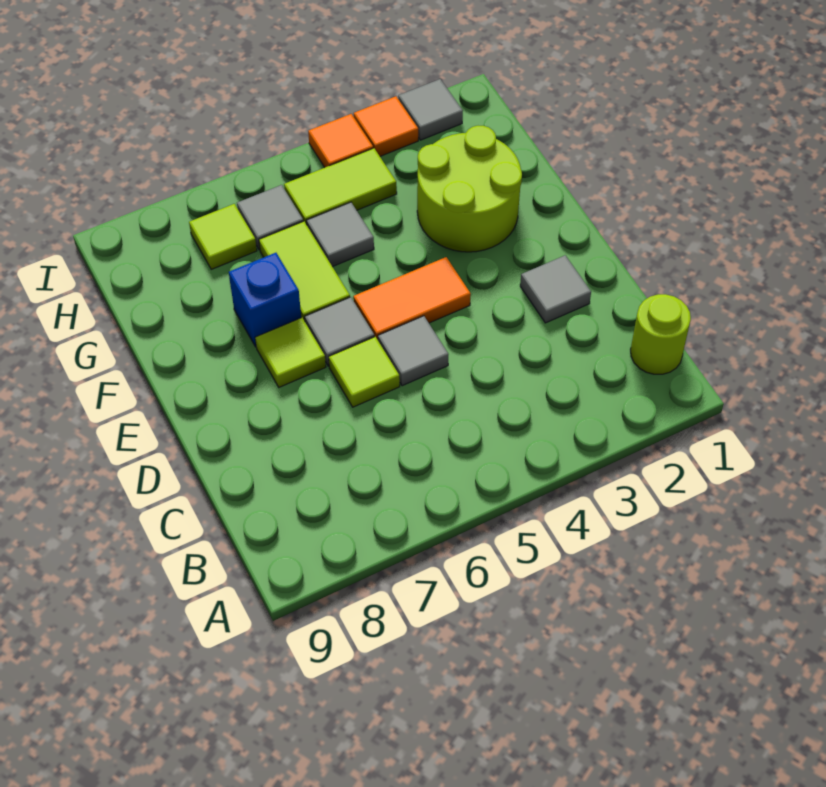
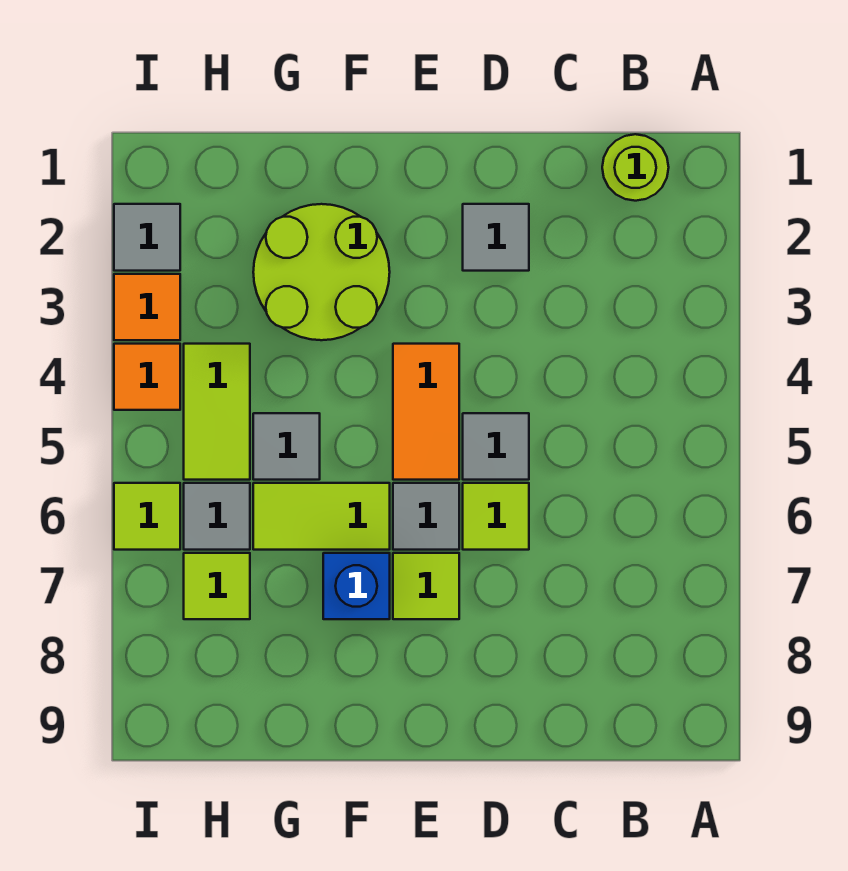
none -> lime 1x1 tile [114,483,180,550]

